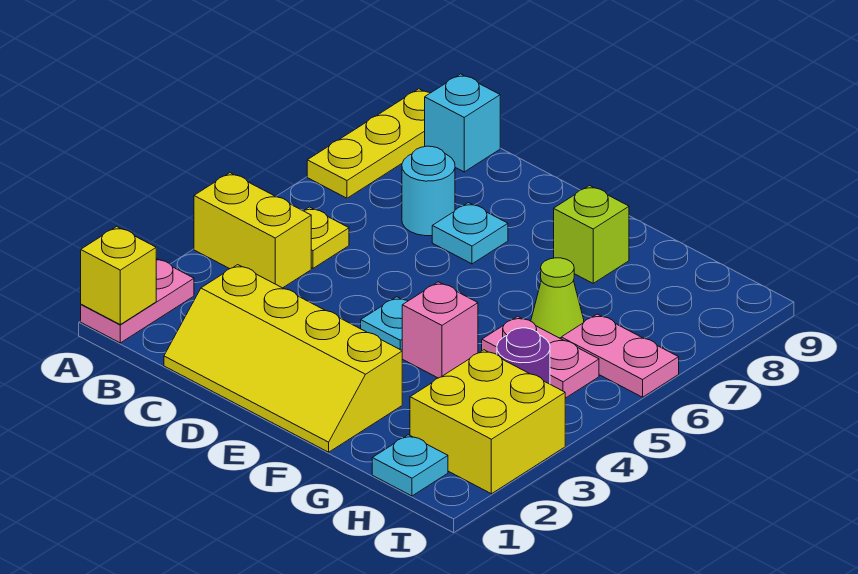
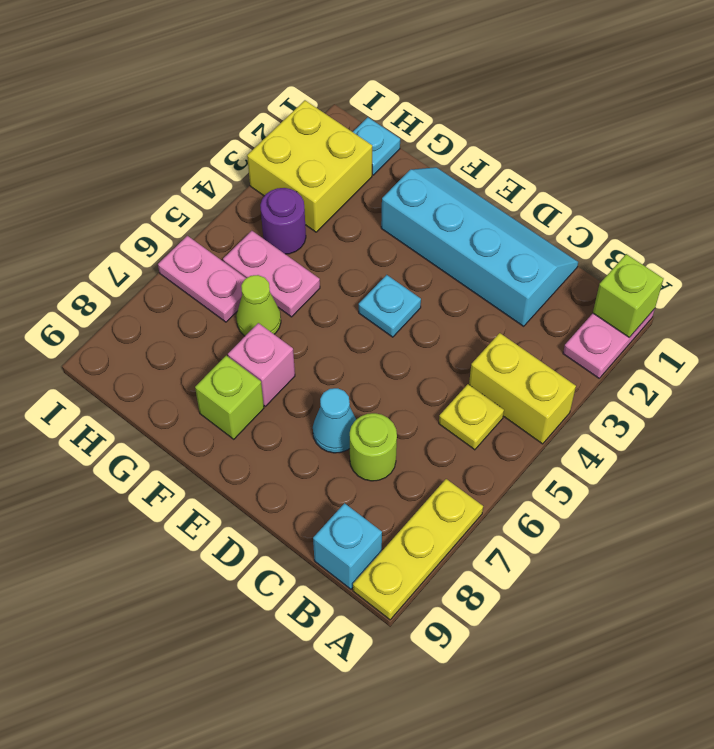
yellow 1x1 brick [81,227,156,324] -> lime 1x1 brick [593,254,664,337]
yellow 2x4 slope [164,265,402,452] -> cyan 2x4 slope [381,167,578,326]
cyan 1x1 round brick [402,146,455,236] -> lime 1x1 round brick [350,413,397,481]
cyan 1x1 plate [432,203,508,264] -> cyan 1x1 cone [313,388,356,453]
pink 1x1 brick [402,282,478,378] -> pink 1x1 brick moved to [228,323,295,406]

